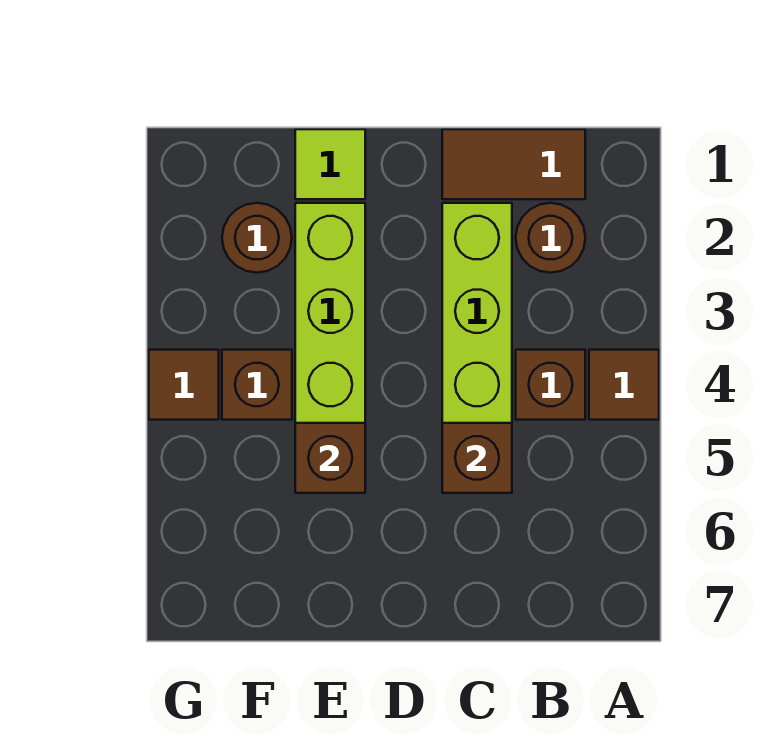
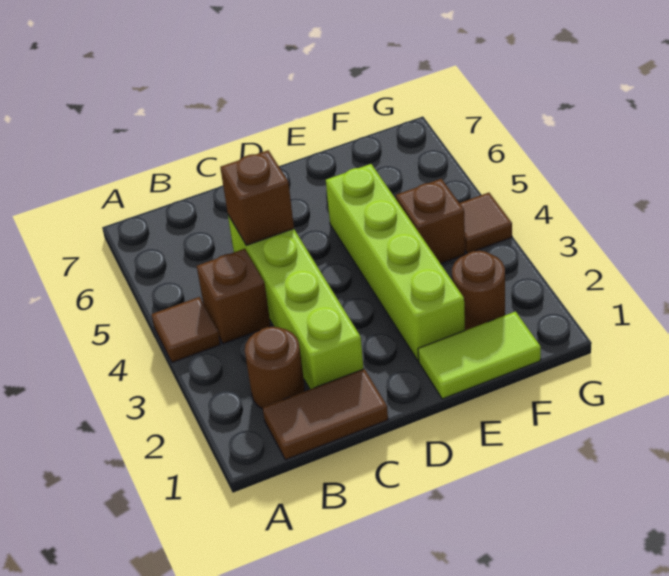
lime 1x1 tile [295,129,365,199] -> lime 1x2 tile [418,312,541,399]
brown 1x1 brick [295,423,365,493] -> none

